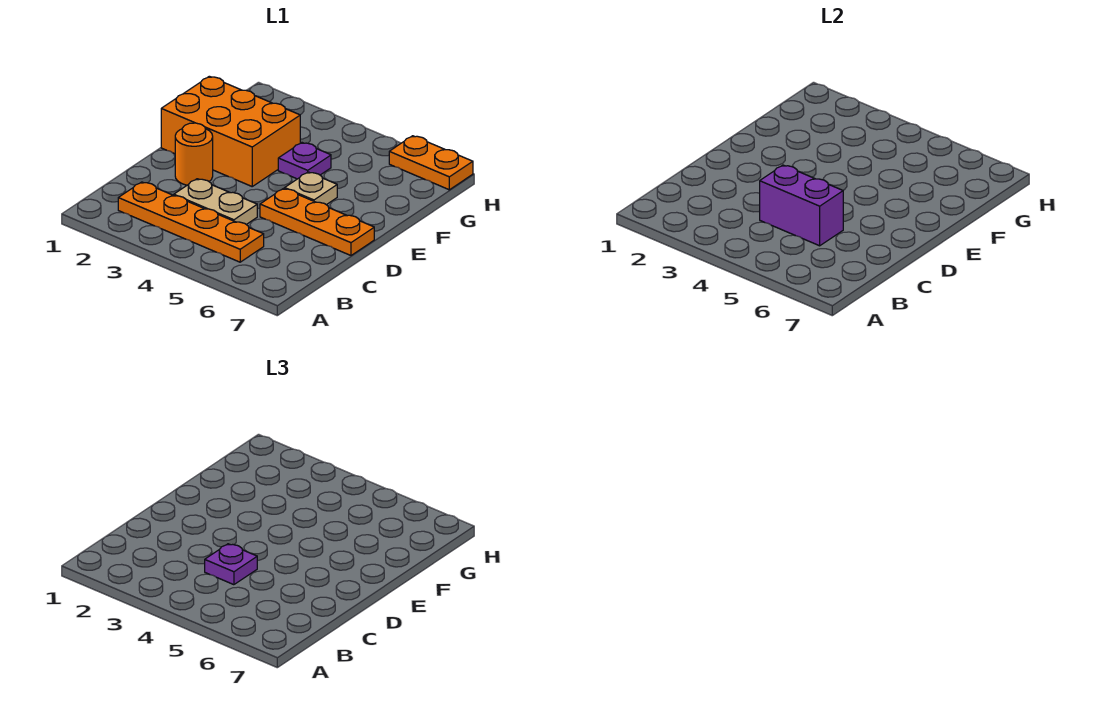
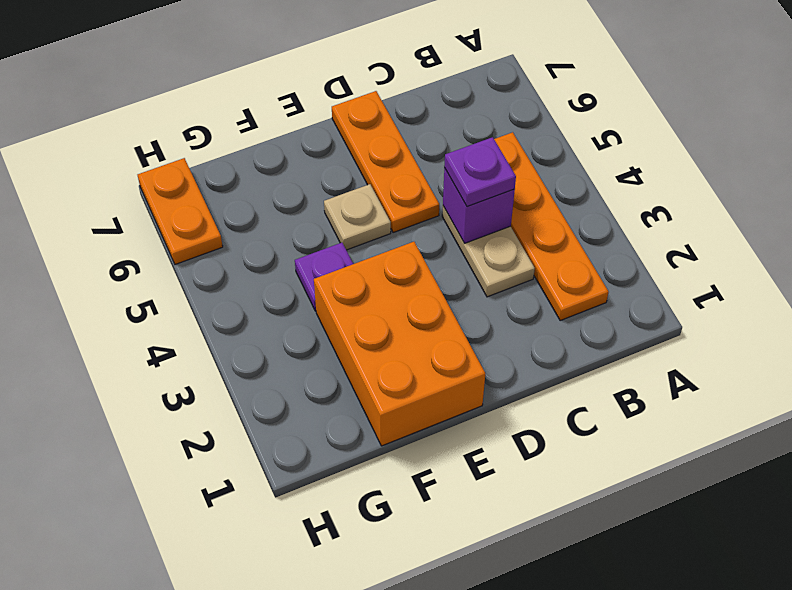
purple 1x2 brick [760,165,843,246] -> purple 1x1 brick [443,168,515,243]
orange 1x1 round brick [175,123,213,185] -> none

